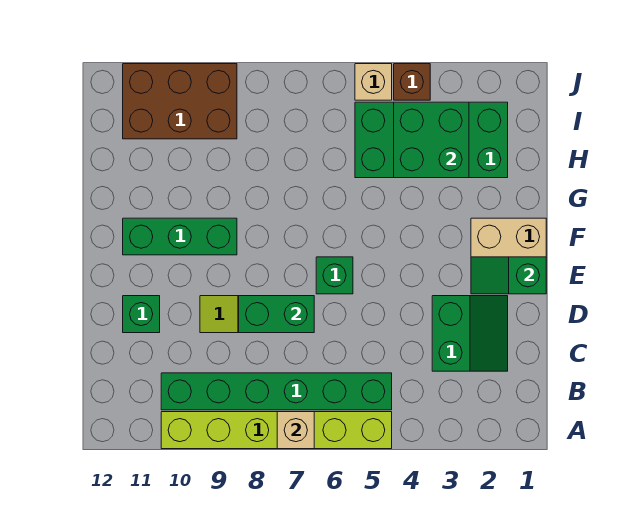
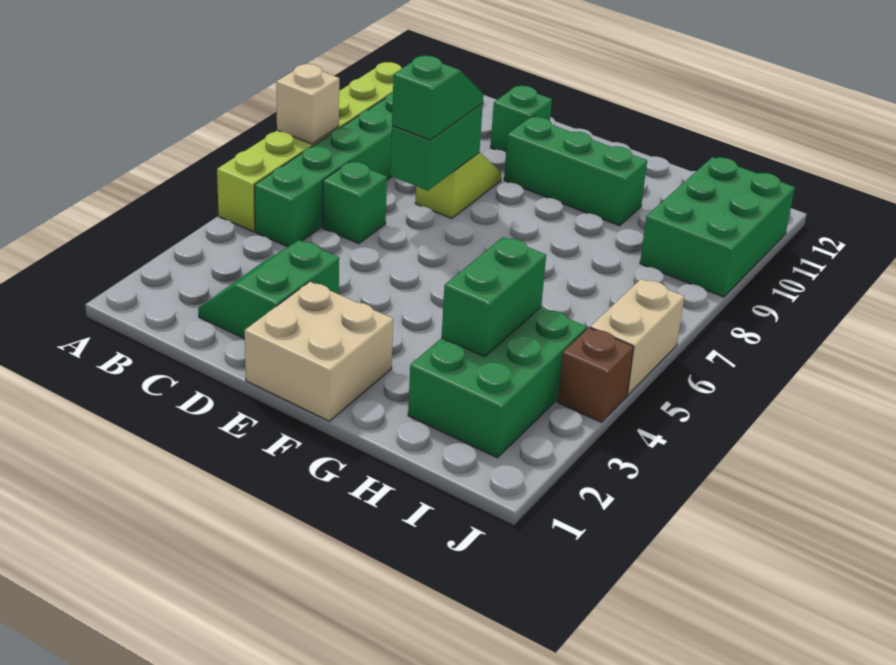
green 2x2 slope [432,296,508,371] -> green 2x2 slope turned to [198,240,339,339]
green 1x2 slope [471,257,546,294] -> green 1x2 slope moved to [392,56,483,140]
green 1x1 brick [316,257,353,294] -> green 1x1 brick moved to [323,162,387,244]
green 1x3 brick [123,218,237,255] -> green 1x3 brick turned to [504,117,647,226]
green 2x4 brick [355,102,508,178] -> green 2x3 brick [408,307,587,458]
green 2x2 brick [394,102,469,178] -> green 1x2 brick [442,237,546,357]
brown 2x3 brick [123,64,237,139] -> green 2x3 brick [640,157,795,297]
tan 1x1 brick [355,64,392,100] -> tan 1x2 brick [590,279,684,395]

